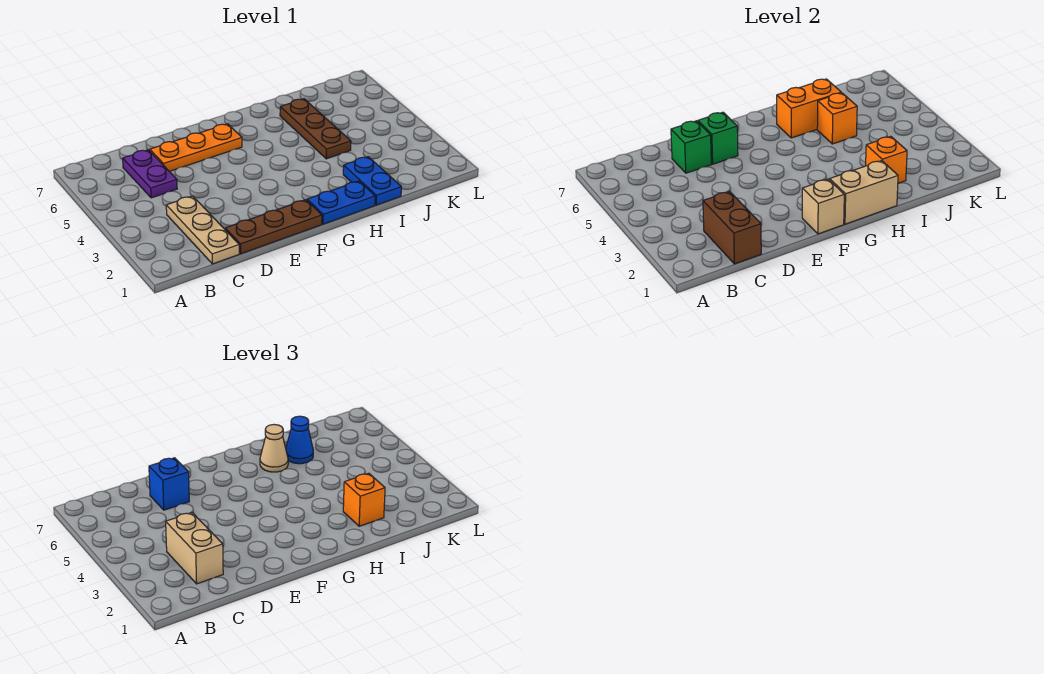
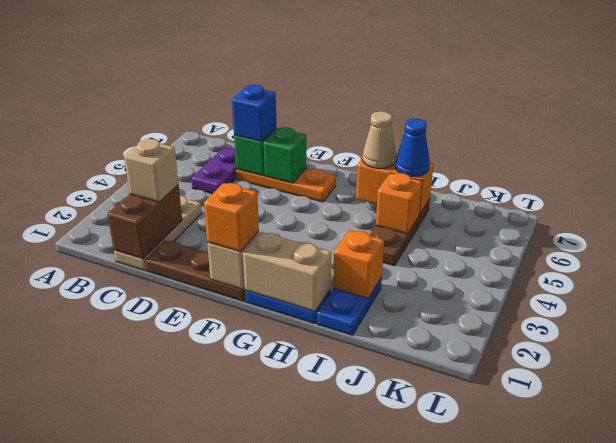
tan 1x2 brick [166,513,223,584] -> tan 1x1 brick [124,139,179,202]
orange 1x1 brick [343,473,385,526] -> orange 1x1 brick moved to [204,183,259,252]

